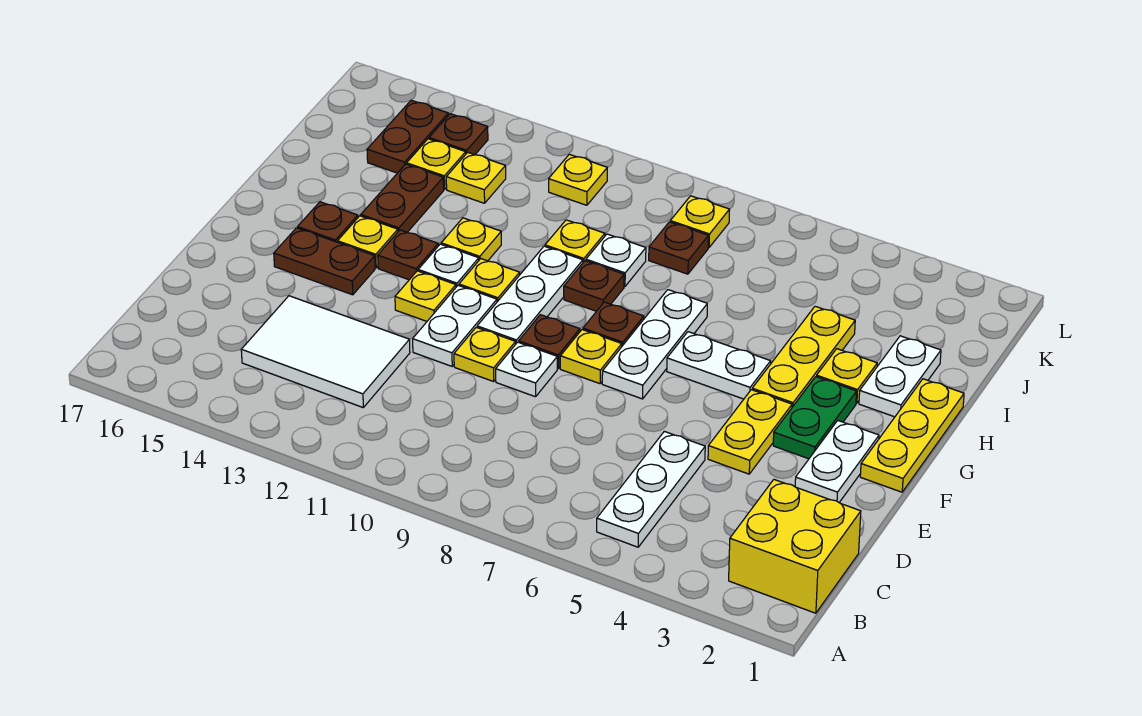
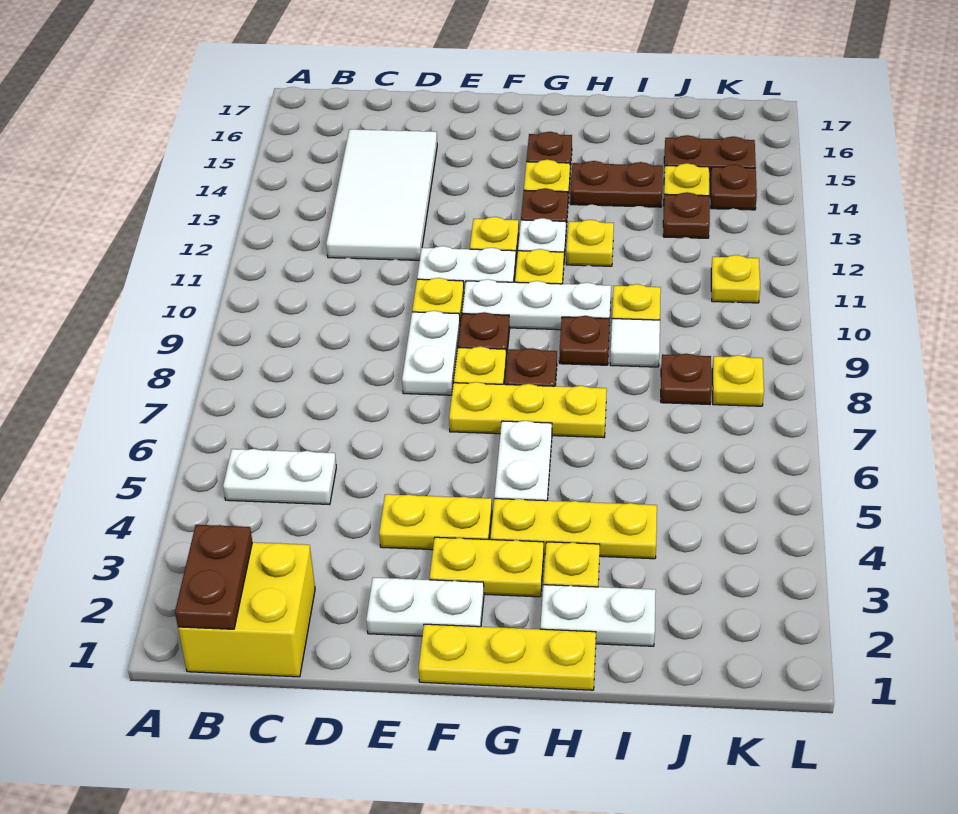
white 1x3 plate [597,431,705,547] -> white 1x2 plate [223,449,336,505]
white 2x3 tile [241,296,410,407] -> white 2x4 tile [326,129,437,260]
white 1x1 plate [496,342,557,397] -> white 1x2 plate [402,311,460,395]
green 1x2 plate [773,377,857,459] -> yellow 1x2 plate [430,537,544,597]
white 1x3 plate [602,290,707,399] -> yellow 1x3 plate [449,382,607,438]
brown 1x2 plate [274,228,375,295] -> brown 1x2 plate moved to [175,525,252,629]
white 1x1 plate [586,234,646,286] -> white 1x1 tile [610,319,660,367]
yellow 1x1 plate [446,152,506,203] -> brown 1x1 plate [663,192,710,238]

